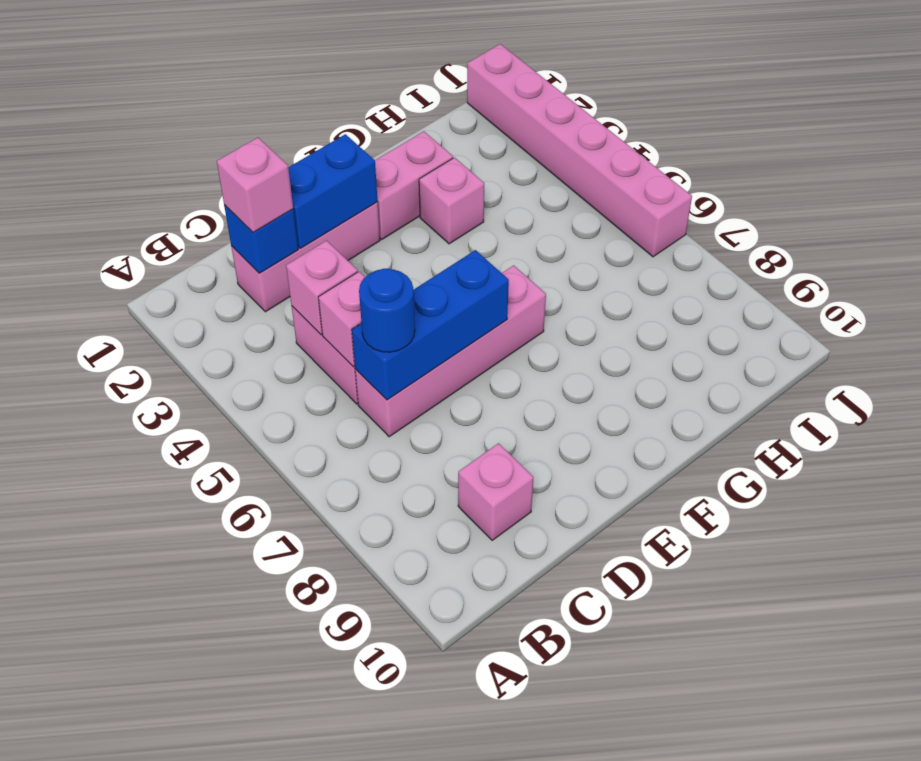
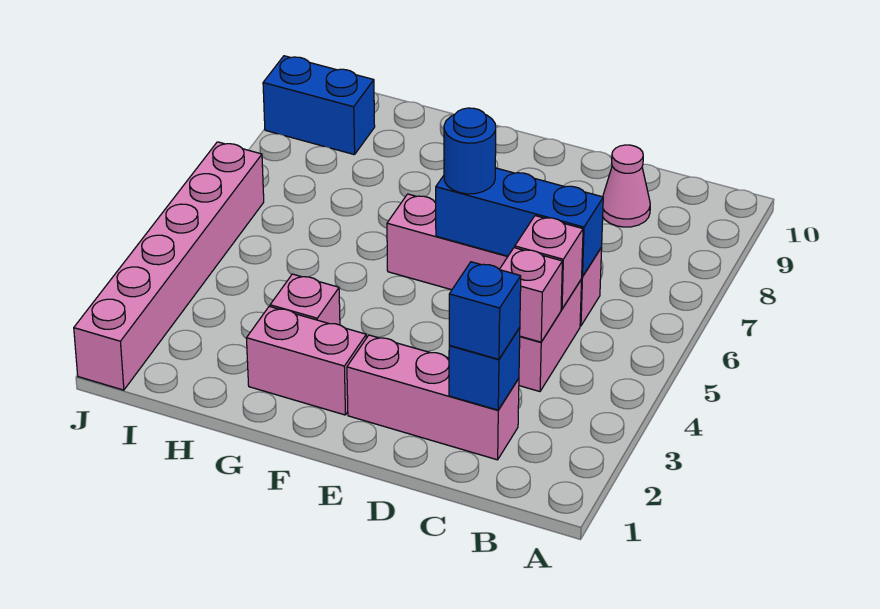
pink 1x1 brick [217,138,293,232] -> blue 1x1 brick [449,262,521,359]
blue 1x1 round brick [359,269,415,352] -> blue 1x1 round brick moved to [444,108,496,194]
pink 1x1 brick [458,443,533,540] -> pink 1x1 cone [603,145,650,227]
blue 1x2 brick [288,134,377,248] -> blue 1x2 brick moved to [263,56,375,155]

